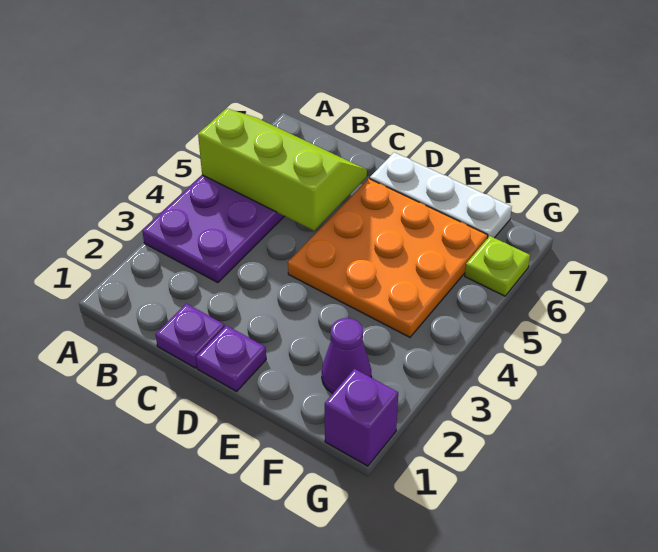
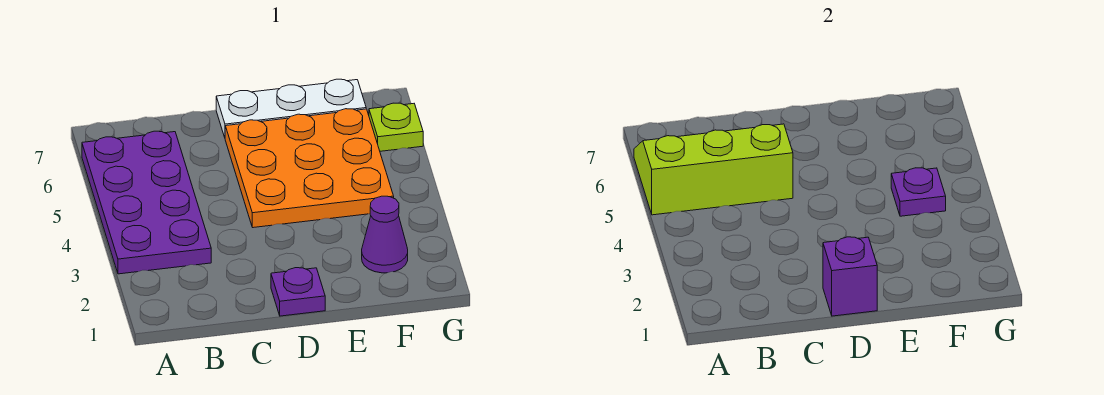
purple 1x1 plate [156,304,225,368] -> purple 1x1 plate moved to [891,168,946,216]
purple 1x1 brick [325,369,398,466] -> purple 1x1 brick moved to [823,237,877,316]

